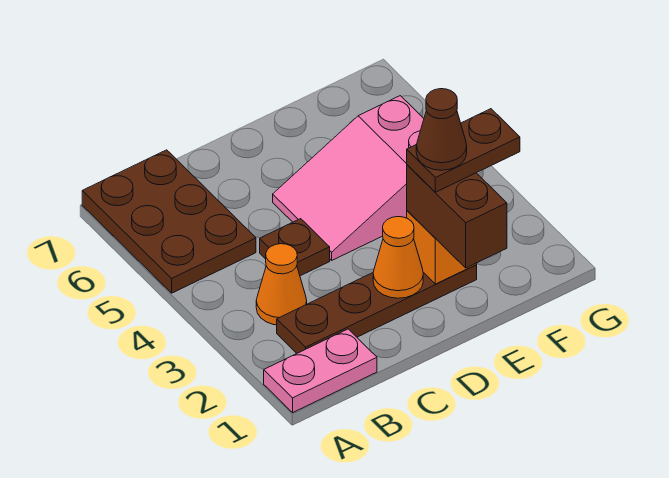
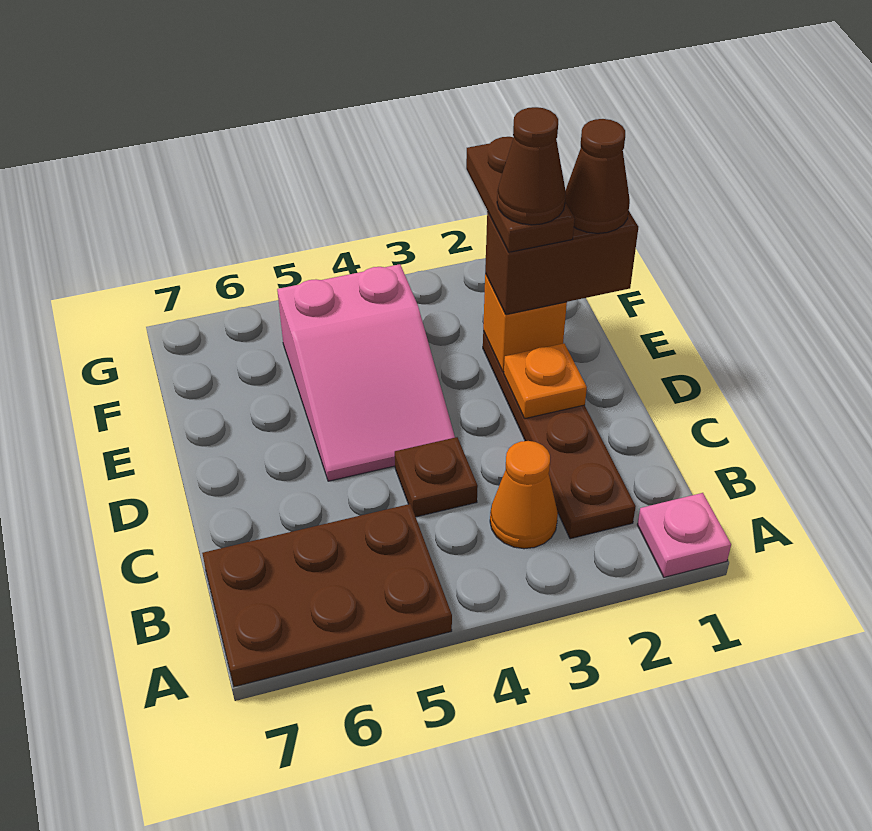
pink 1x2 plate [264,329,377,412] -> pink 1x1 plate [637,493,731,577]
orange 1x1 cone [373,217,423,298] -> orange 1x1 plate [504,343,587,419]
none -> brown 1x1 cone [565,119,630,233]

